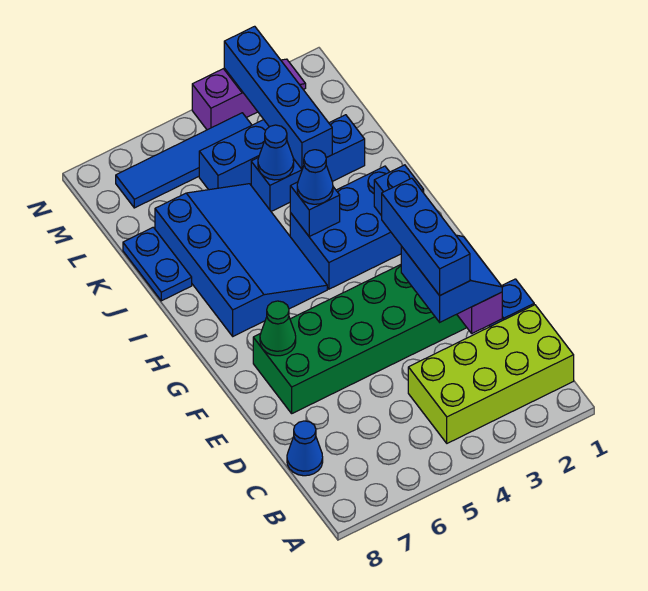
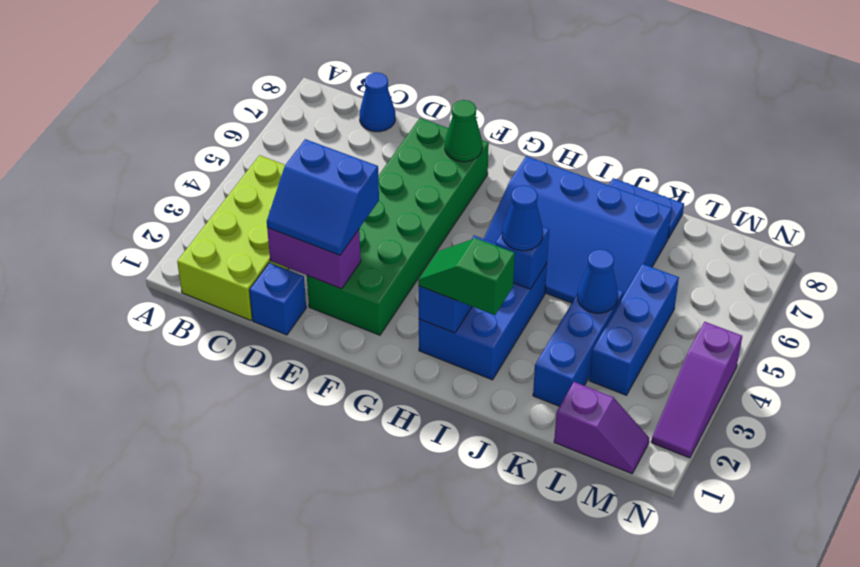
blue 1x3 brick [382,178,470,296] -> none
none -> green 1x2 slope [418,238,515,315]
blue 1x4 brick [224,26,332,169] -> none
none -> purple 1x2 slope [554,382,649,474]
blue 1x4 tile [116,113,252,208] -> none

